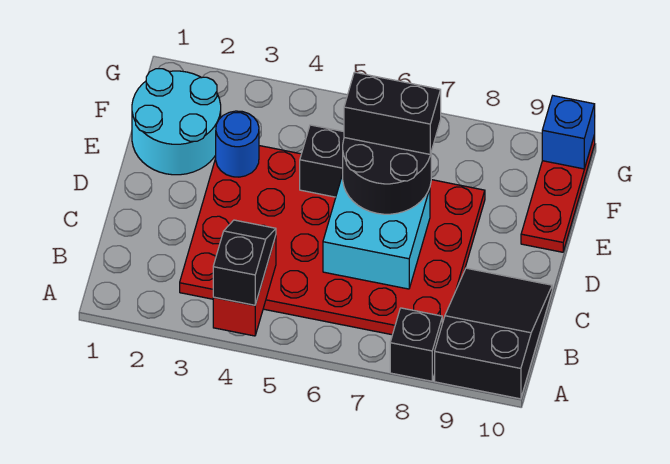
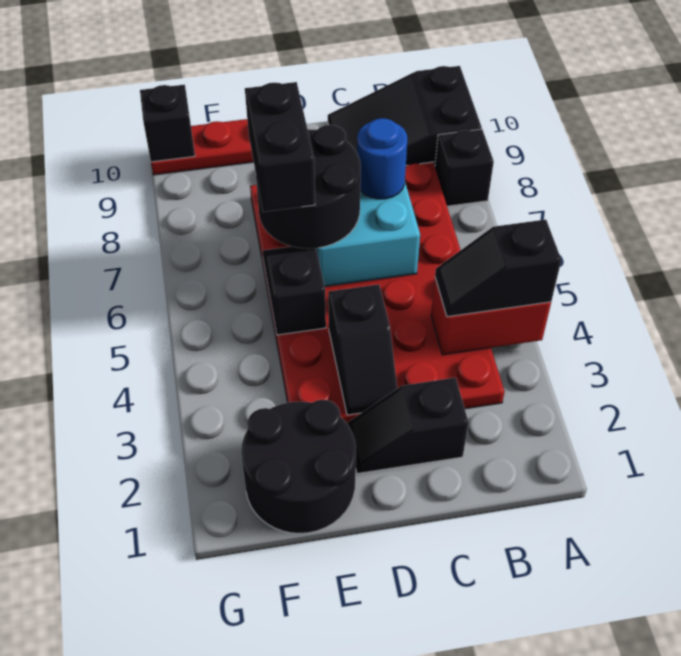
none -> black 1x2 slope [347,378,468,474]
none -> black 1x2 slope [328,284,397,415]
cyan 2x2 round brick [132,69,221,175] -> black 2x2 round brick [241,400,356,533]
blue 1x1 round brick [216,111,259,177] -> blue 1x1 round brick moved to [357,118,407,199]
blue 1x1 brick [542,96,595,169] -> black 1x1 brick [140,85,195,162]

